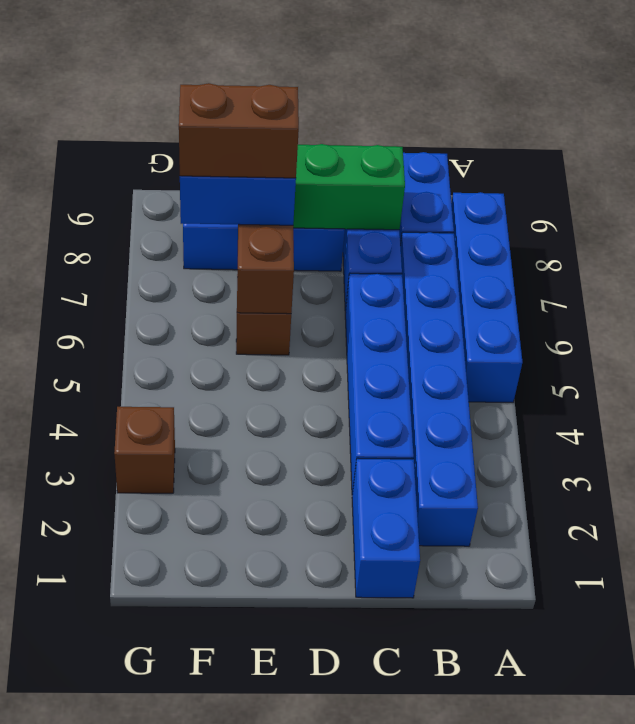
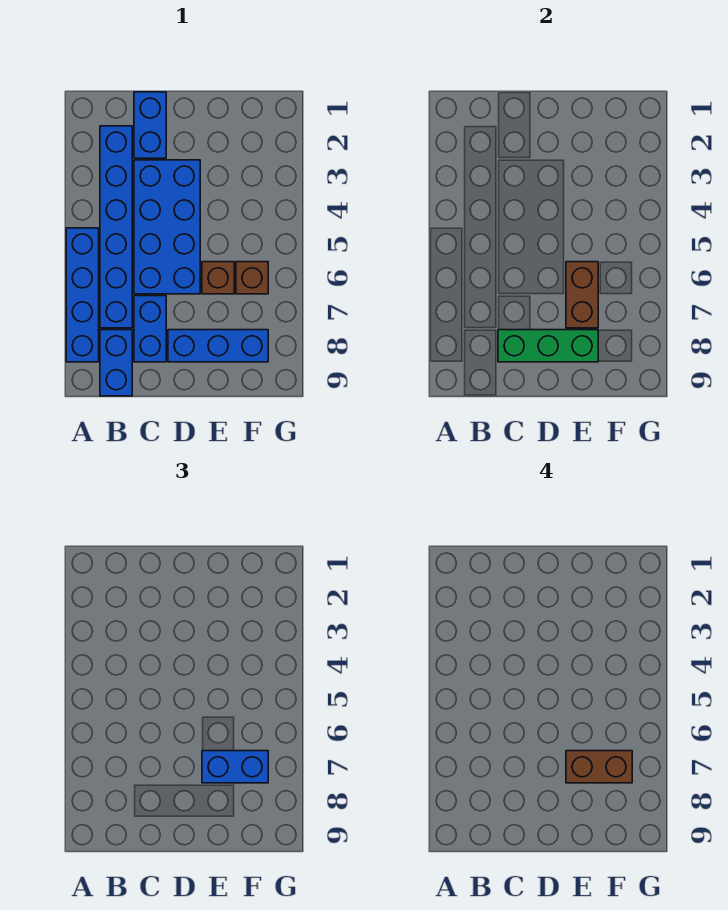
blue 1x4 brick [345,273,414,494] -> blue 2x4 brick [134,160,200,294]
brown 1x1 brick [114,407,175,493] -> brown 1x1 brick moved to [236,262,268,294]

